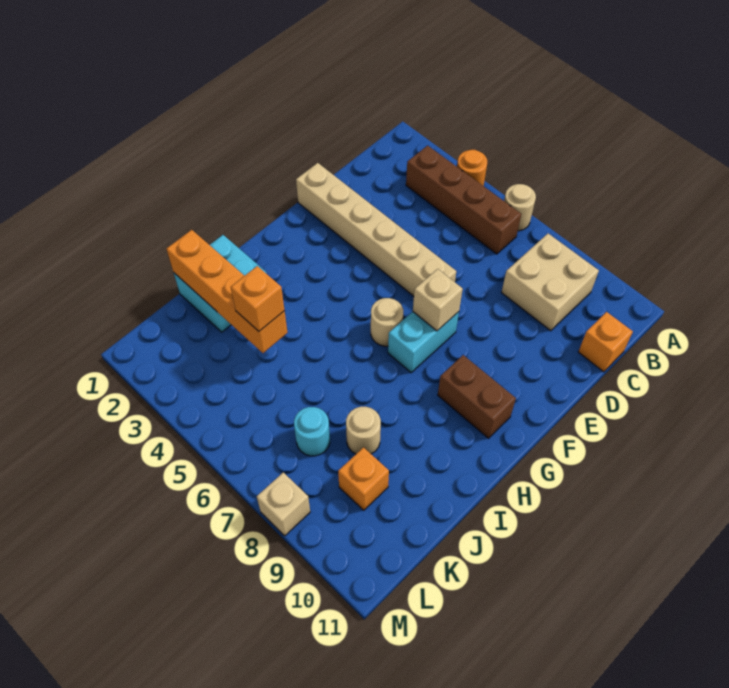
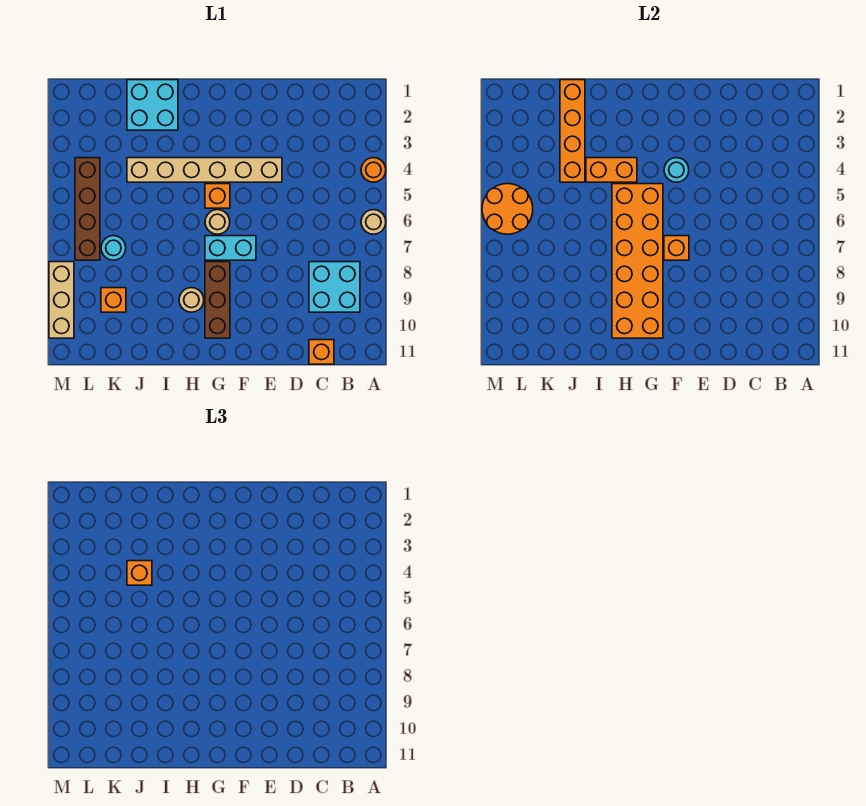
brown 1x4 brick [406,146,521,254] -> brown 1x4 brick moved to [75,158,100,260]
tan 2x2 brick [502,234,599,331] -> cyan 2x2 brick [309,262,360,312]
tan 1x6 brick [296,163,456,296] -> tan 1x6 brick turned to [127,158,282,182]
none -> cyan 1x1 round brick [664,158,689,182]
tan 1x1 brick [413,269,463,331] -> orange 1x1 brick [664,236,689,260]
none -> orange 1x1 brick [205,184,230,208]
none -> orange 2x6 brick [612,184,663,338]
brown 1x2 brick [438,355,516,438] -> brown 1x3 brick [205,262,230,338]
none -> orange 1x2 brick [586,158,637,182]
tan 1x1 round brick [346,407,381,454] -> tan 1x1 round brick moved to [179,288,204,312]
none -> orange 2x2 round brick [482,184,533,234]
tan 1x1 brick [257,472,310,536] -> tan 1x3 brick [49,262,74,338]

